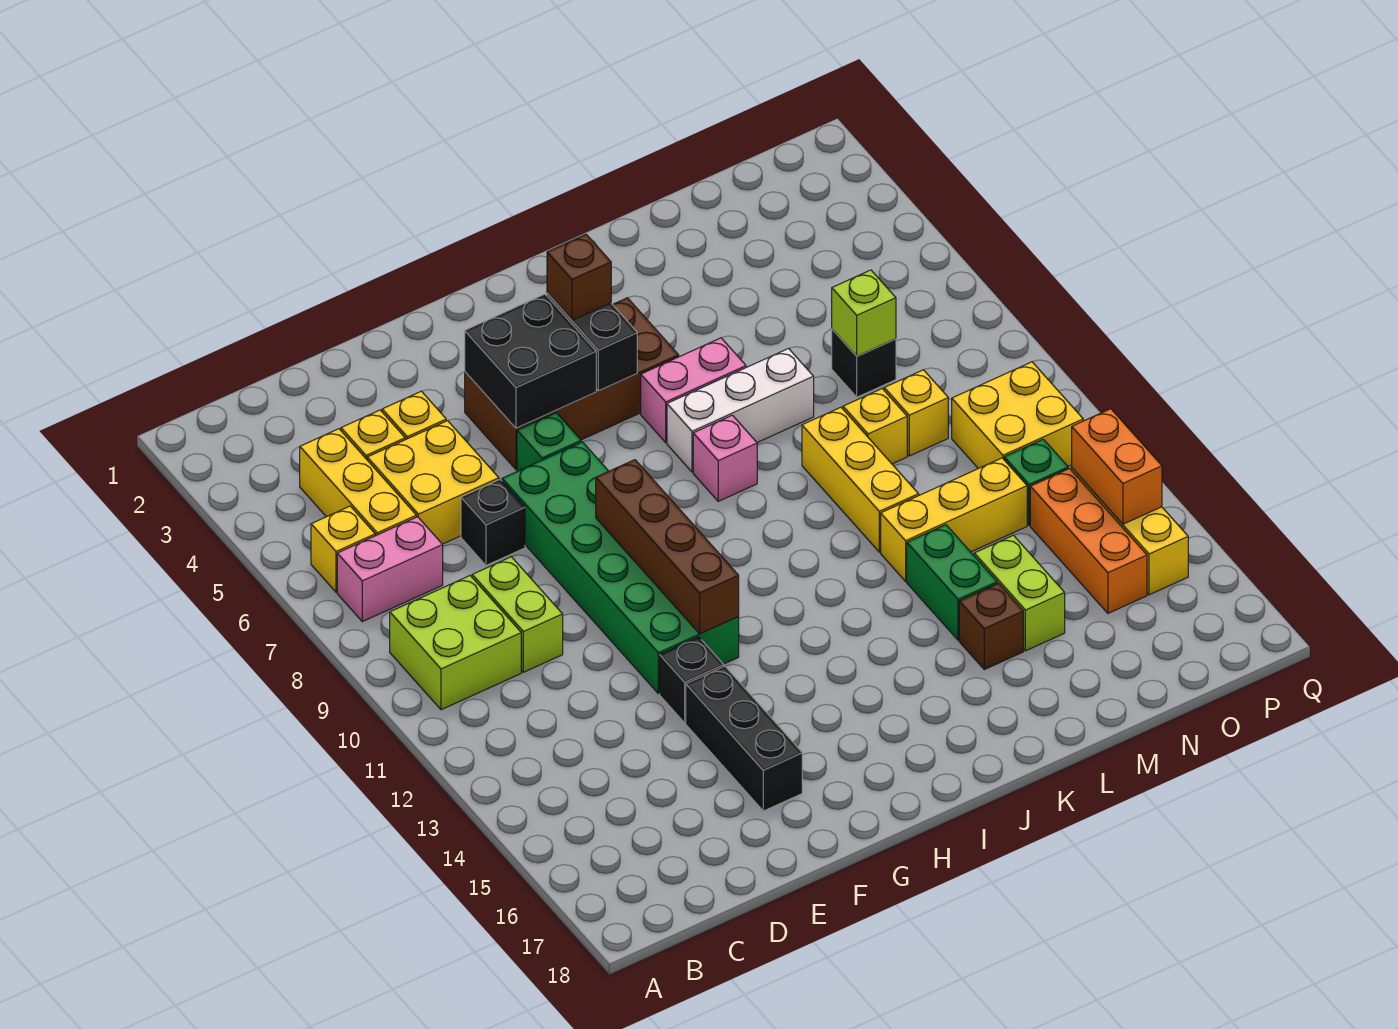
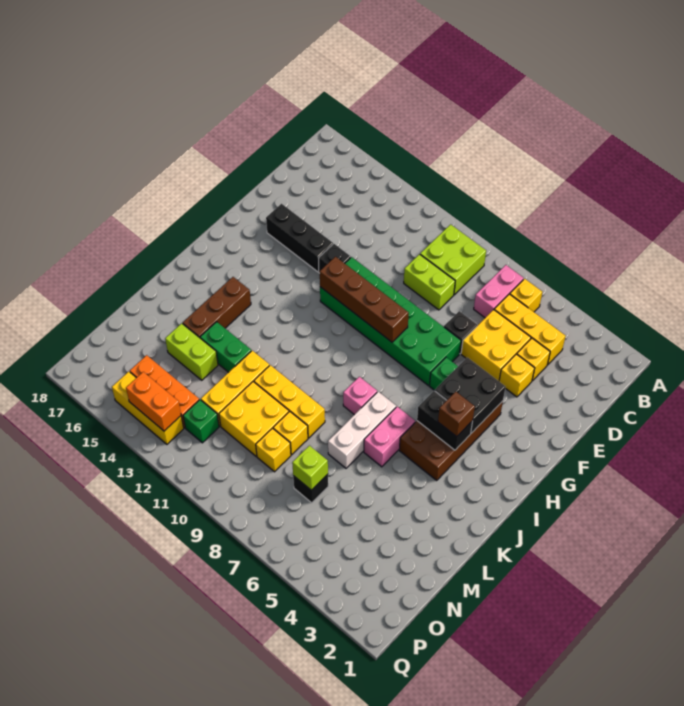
brown 1x1 brick [959,583,1023,669] -> brown 1x3 brick [183,277,251,338]
yellow 2x2 brick [952,362,1083,469] -> yellow 2x2 brick moved to [219,382,289,456]

